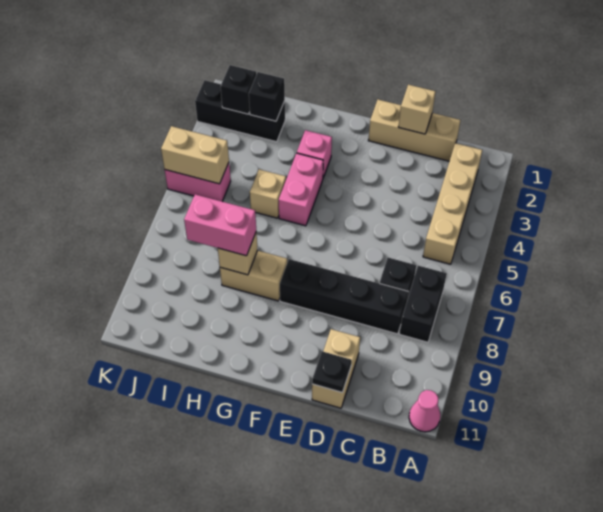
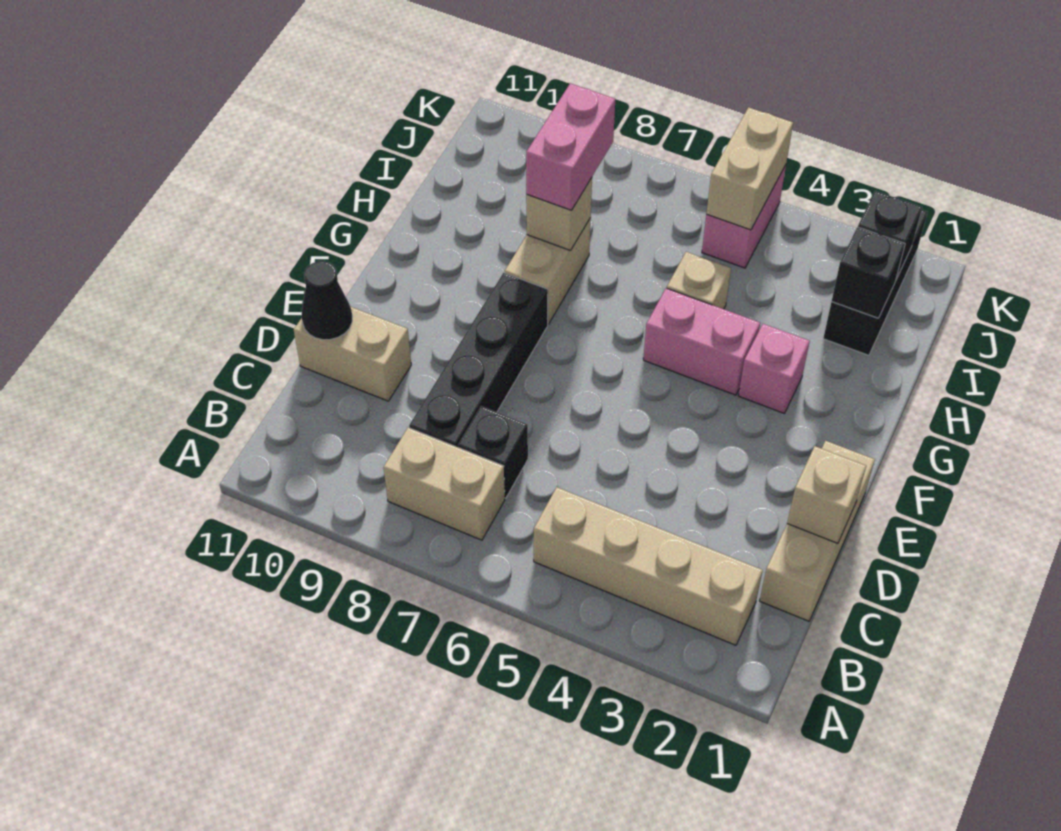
pink 1x1 cone [409,390,440,432] -> none
black 1x2 brick [399,266,447,342] -> tan 1x2 brick [383,428,505,540]
black 1x1 plate [312,351,352,393] -> black 1x1 cone [302,261,352,340]

